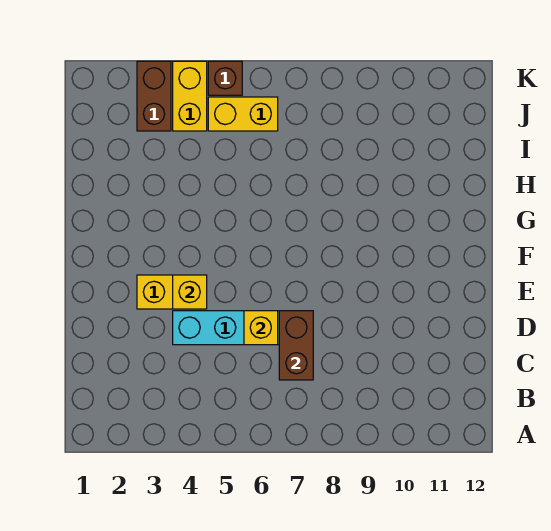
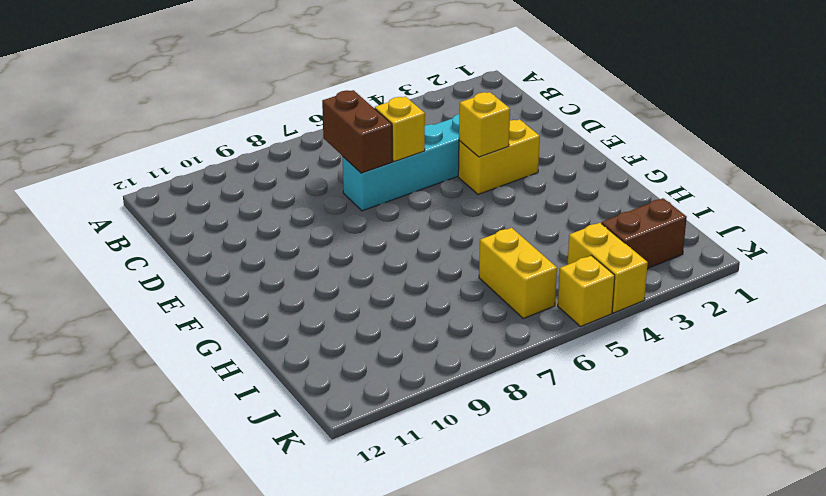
brown 1x2 brick [137,61,171,131] -> brown 1x2 brick turned to [602,198,687,269]
yellow 1x2 brick [208,97,278,131] -> yellow 1x2 brick turned to [479,228,557,318]
brown 1x1 brick [208,61,242,95] -> yellow 1x1 brick [558,256,615,326]

